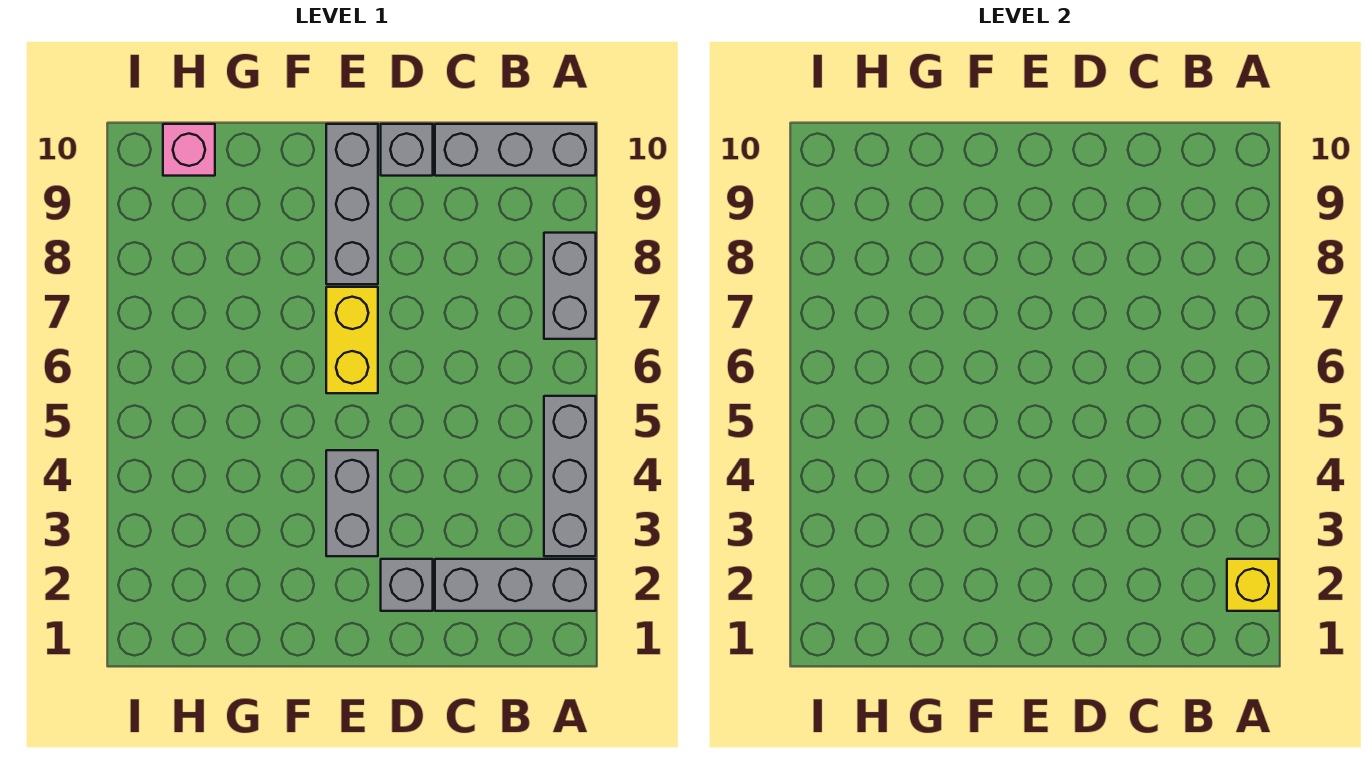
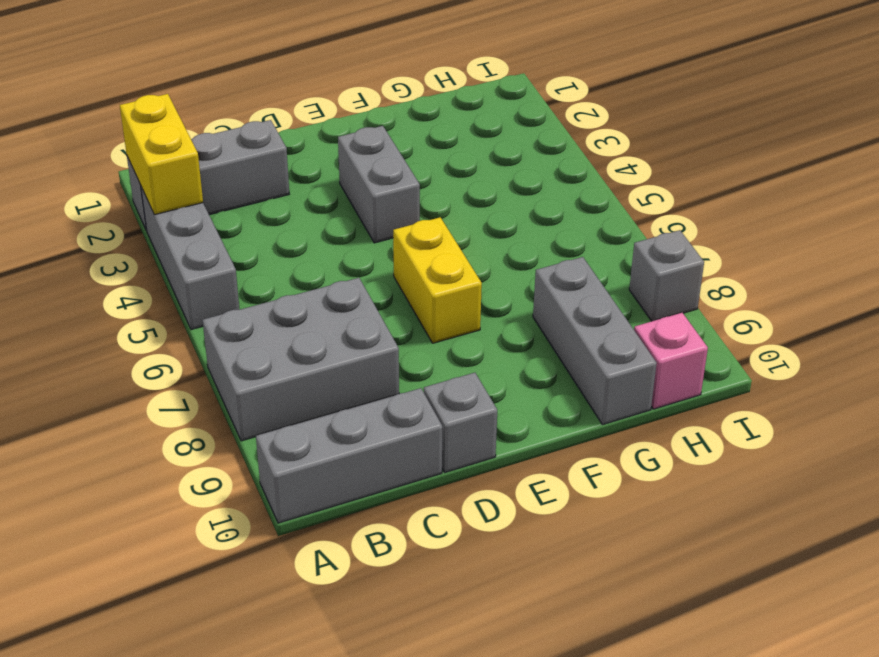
yellow 1x1 brick [1227,559,1279,611] -> yellow 1x2 brick [120,94,203,215]
grey 1x2 brick [544,233,596,339] -> grey 2x3 brick [203,278,399,441]
grey 1x1 brick [381,559,433,611] -> grey 1x1 brick moved to [629,230,704,321]
grey 1x3 brick [326,124,378,284] -> grey 1x3 brick moved to [533,257,657,425]

